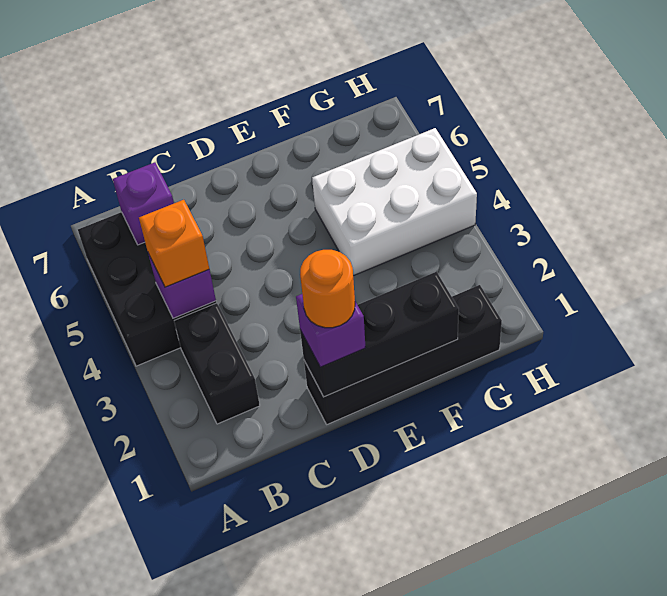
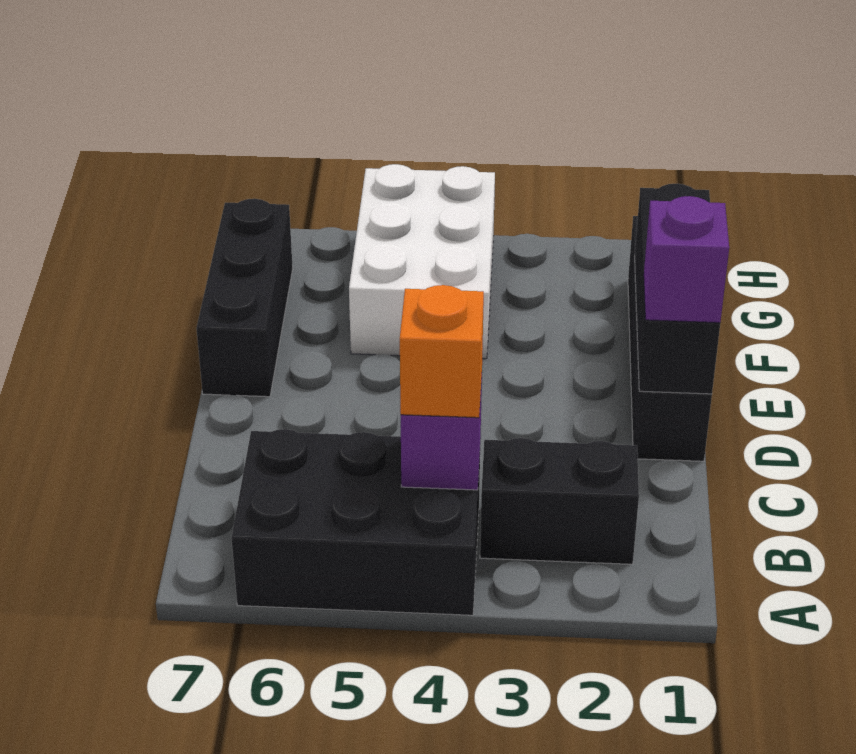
purple 1x1 brick [113,162,174,245] -> none
orange 1x1 round brick [300,250,355,328] -> none
none -> black 1x3 brick [196,199,293,397]

